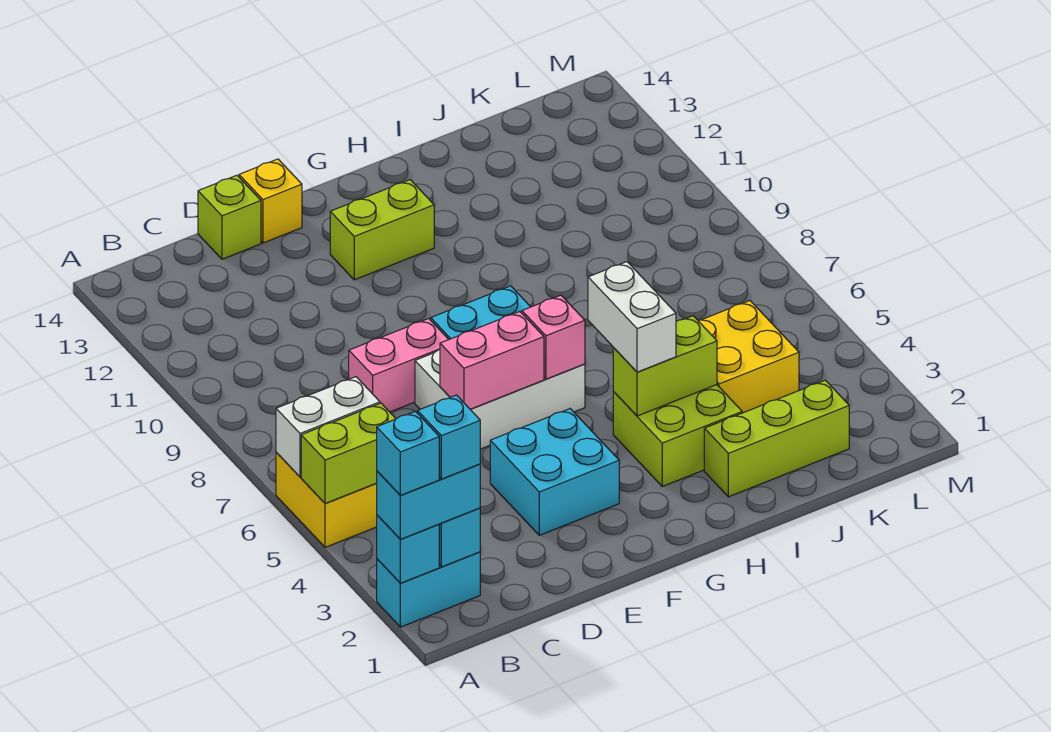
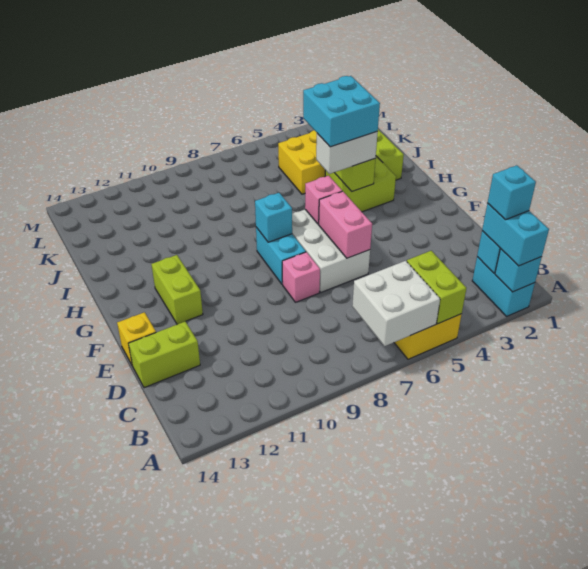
cyan 1x1 brick [377,411,439,495] -> cyan 1x1 brick moved to [255,193,292,242]
white 1x2 brick [276,377,380,477] -> white 2x2 brick [352,261,440,346]
pink 1x2 brick [349,319,449,412] -> pink 1x1 brick [282,252,320,302]
lime 1x1 brick [198,175,261,259] -> lime 1x2 brick [128,321,200,388]
cyan 2x2 brick [490,409,619,535] -> cyan 2x2 brick moved to [303,76,380,147]

